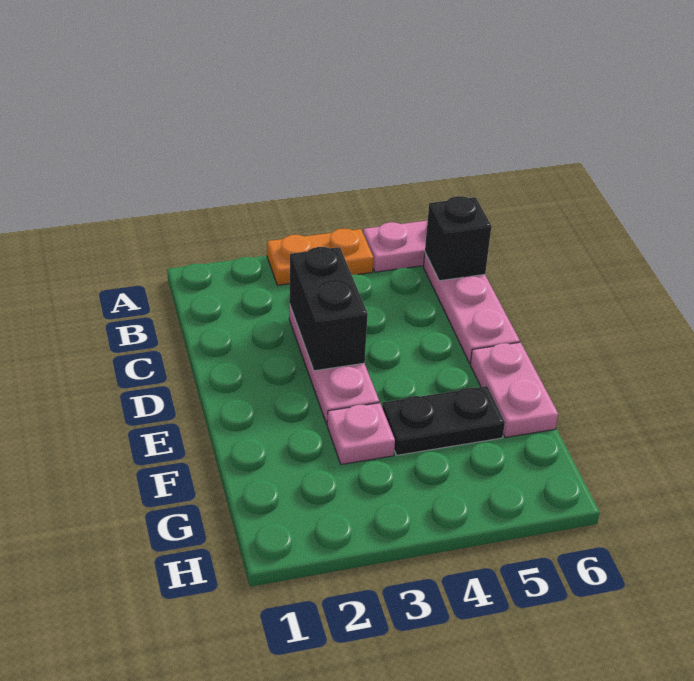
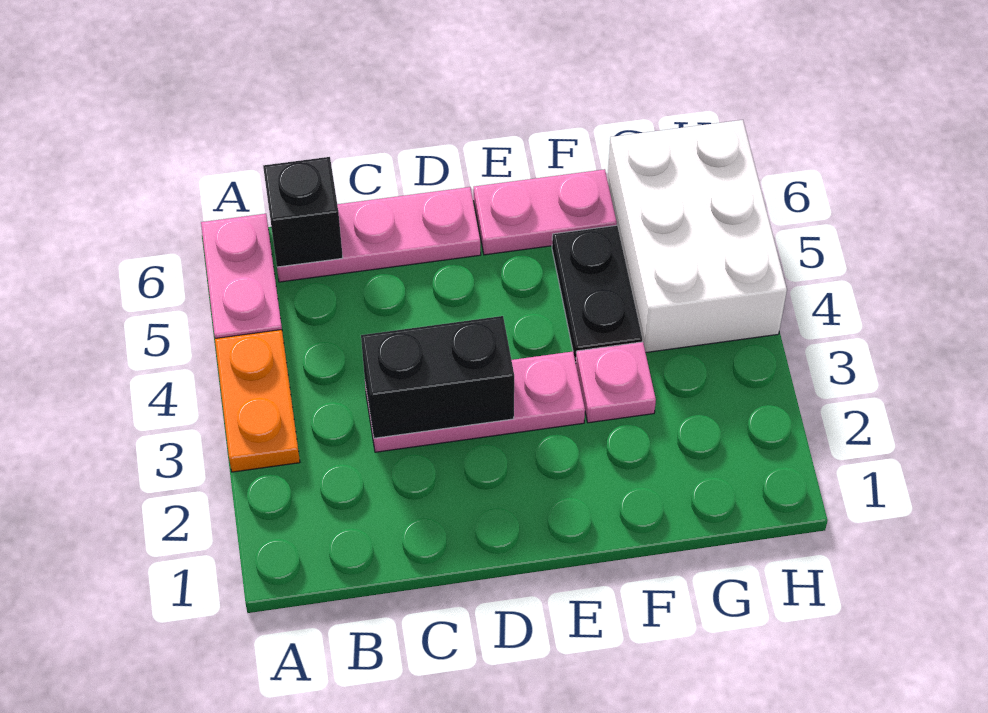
none -> white 2x3 brick [607,120,787,353]

